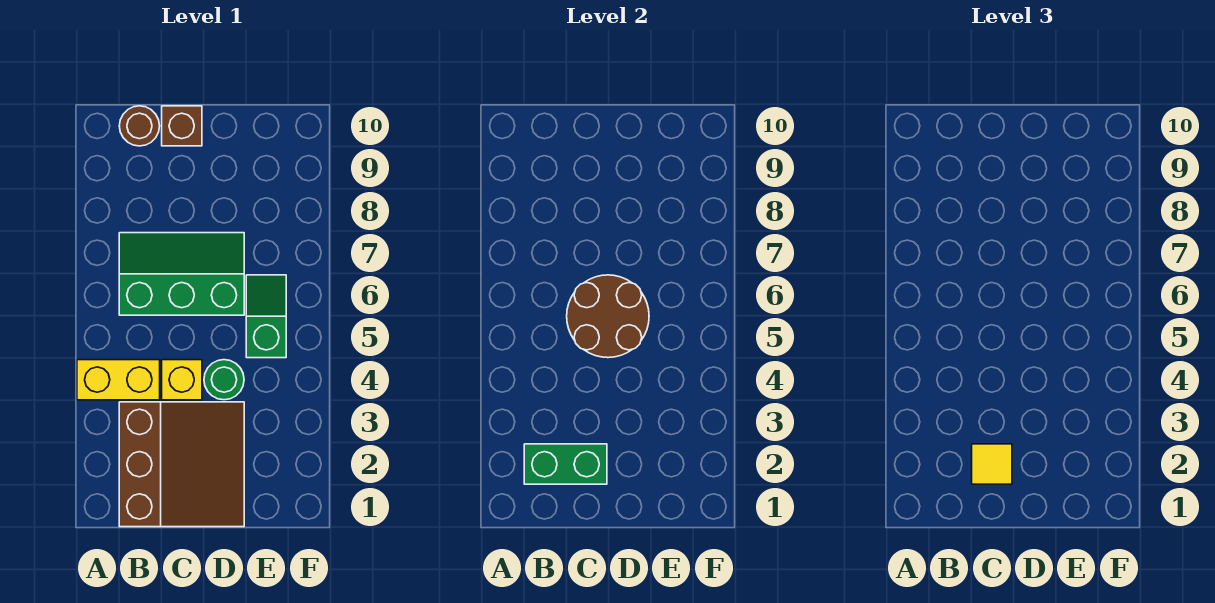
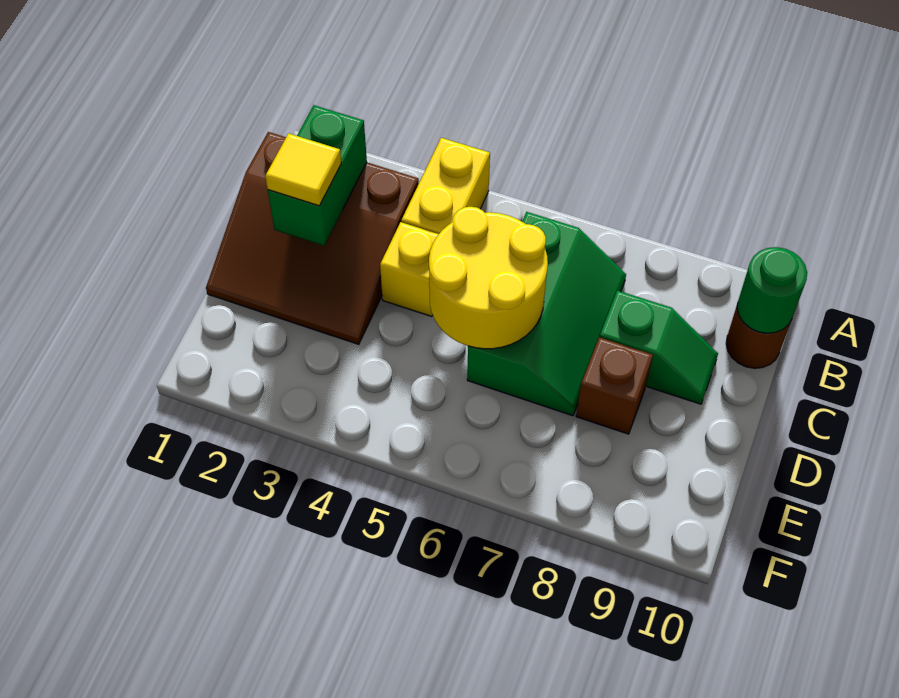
brown 2x2 round brick [567,275,649,358] -> yellow 2x2 round brick [429,207,548,349]
brown 1x1 brick [162,106,202,146] -> brown 1x1 brick moved to [576,337,653,434]
green 1x1 round brick [204,360,244,400] -> green 1x1 round brick moved to [737,247,807,333]
green 1x2 slope [246,275,286,358] -> green 1x2 slope moved to [600,291,718,404]

